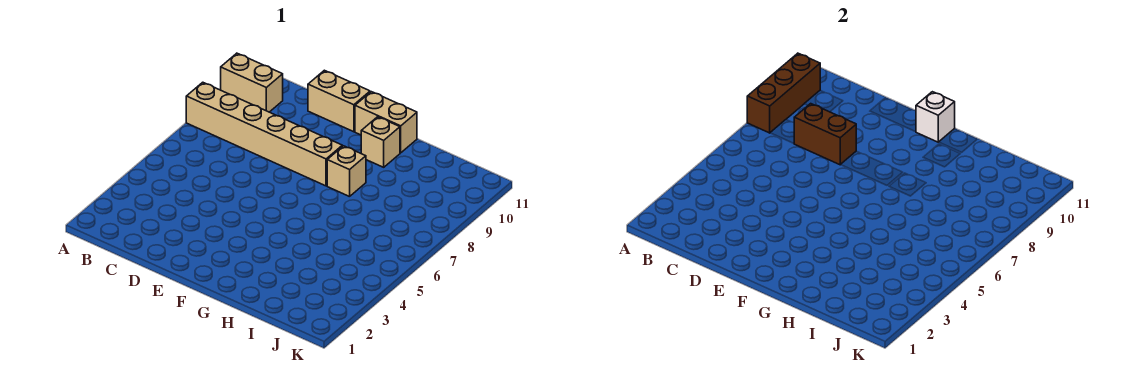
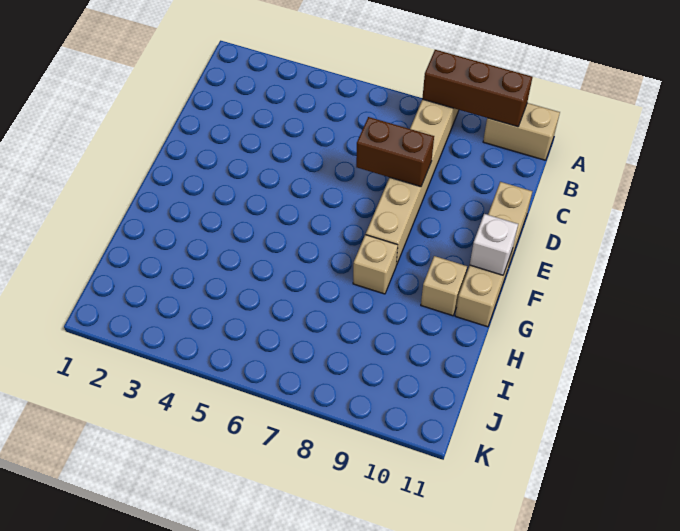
tan 1x2 brick [221,53,283,112] -> tan 1x2 brick turned to [483,103,560,160]
brown 1x2 brick [794,104,856,165] -> brown 1x2 brick turned to [356,117,434,187]

